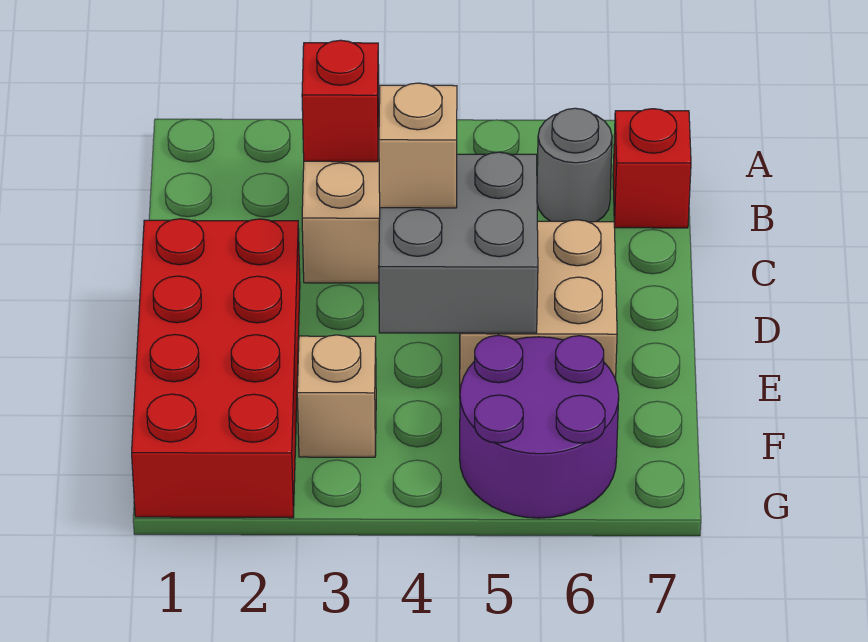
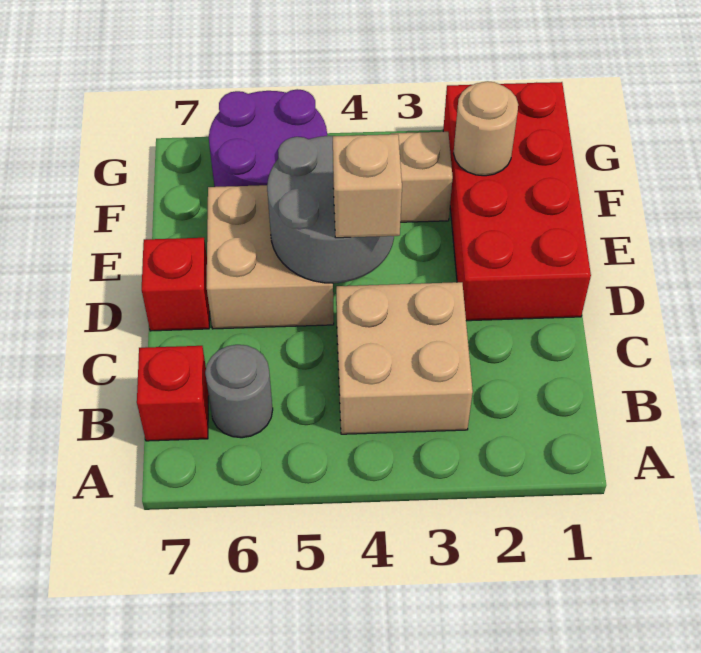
red 1x1 brick [302,40,379,162] -> red 1x1 brick moved to [142,238,210,331]
grey 2x2 brick [379,152,538,333] -> grey 2x2 round brick [267,136,394,283]
none -> tan 1x1 round brick [453,81,518,176]

